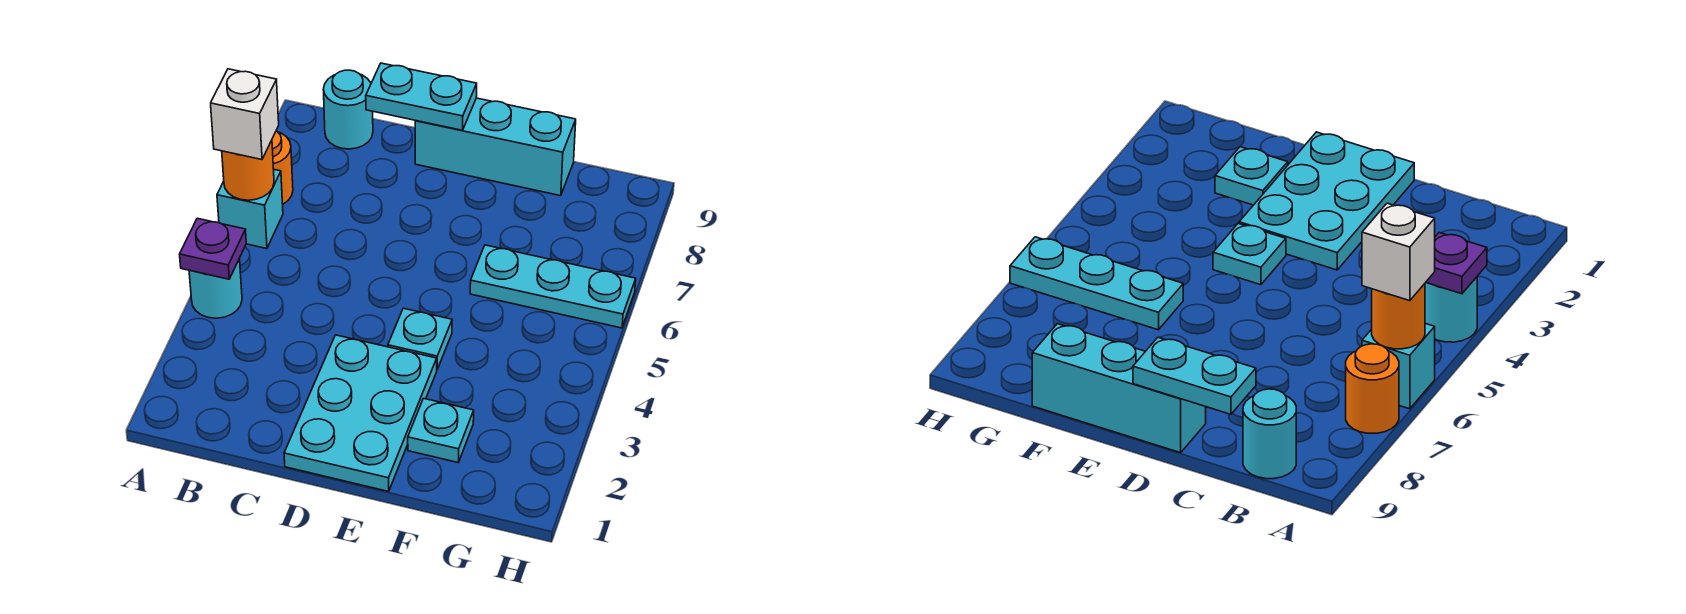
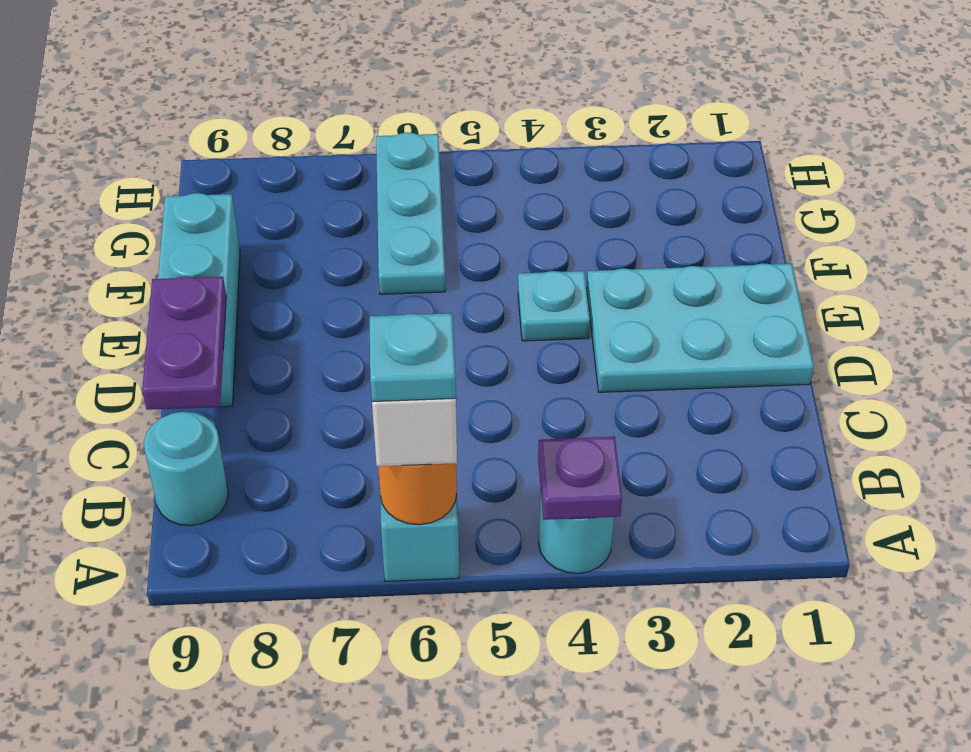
orange 1x1 round brick [272,131,293,204] -> none
cyan 1x2 plate [366,63,477,130] -> purple 1x2 plate [142,277,226,410]
cyan 1x1 plate [408,398,474,462] -> cyan 1x1 plate moved to [370,313,456,402]

